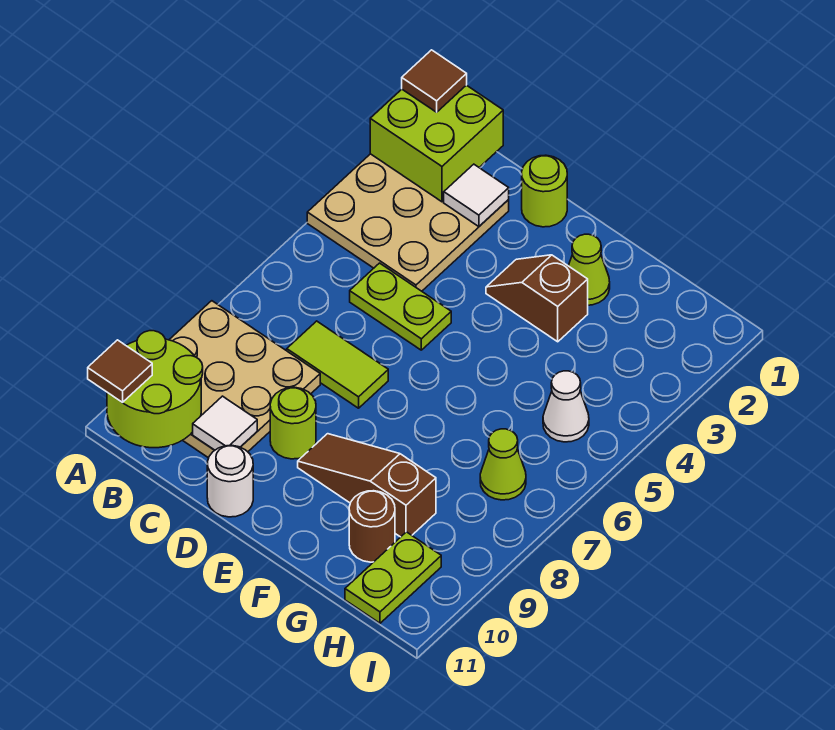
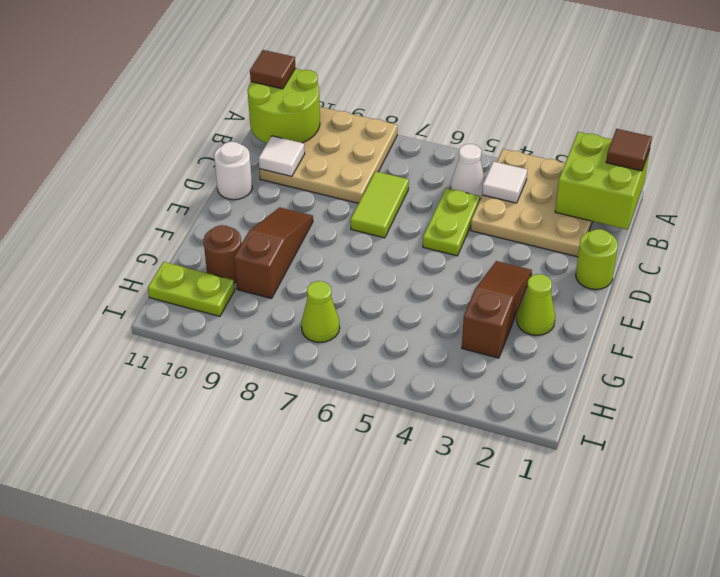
white 1x1 tile [444,164,509,227] -> white 1x1 tile moved to [482,161,527,203]
lime 1x1 round brick [270,387,316,459] -> none
brown 1x2 slope [486,255,588,342] -> brown 1x3 slope [462,261,532,358]
white 1x1 cone [543,371,589,442] -> white 1x1 cone moved to [450,144,485,199]

